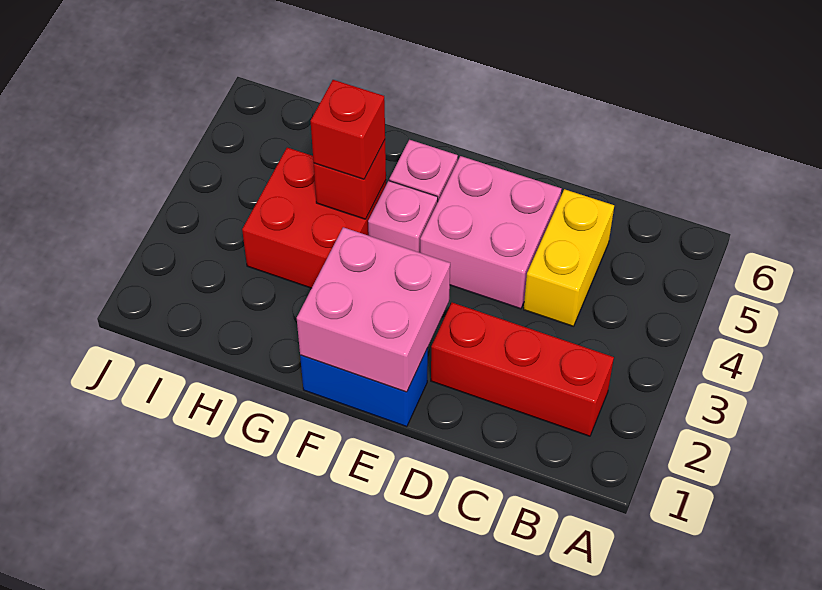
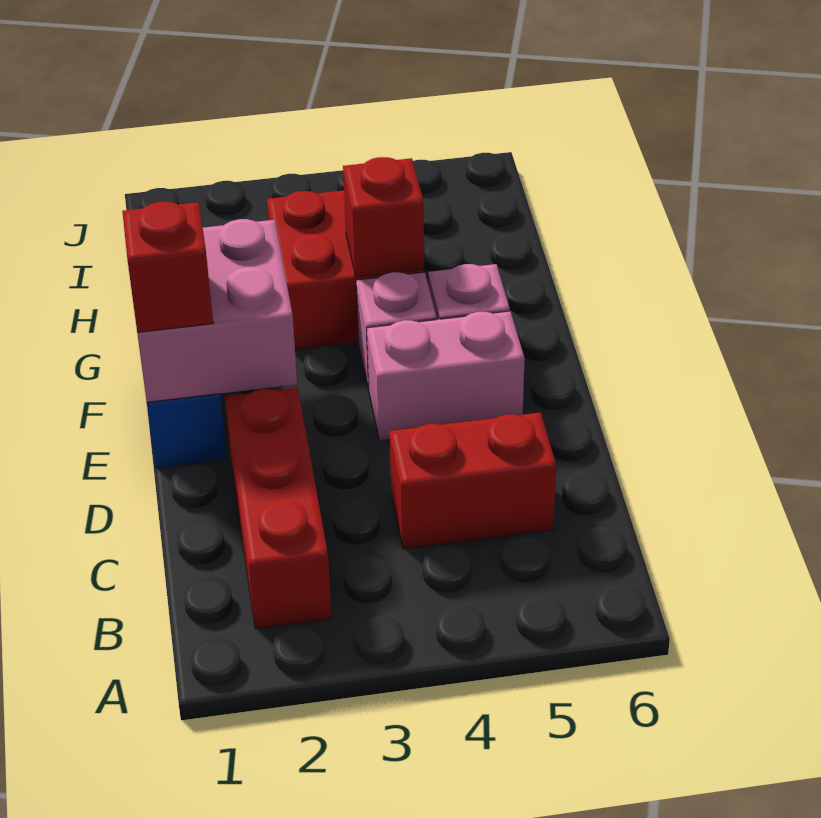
yellow 1x2 brick [524,189,614,326] -> red 1x2 brick [390,413,556,549]
pink 2x2 brick [420,156,562,309] -> pink 1x2 brick [367,311,525,441]
red 1x1 brick [311,80,385,179] -> red 1x1 brick moved to [122,202,213,332]

